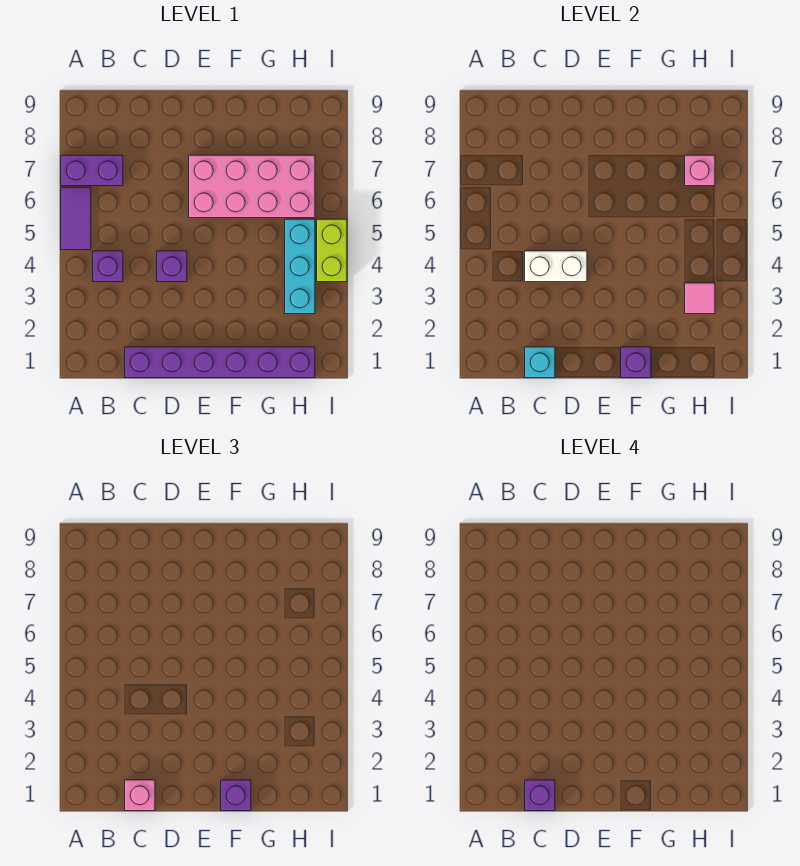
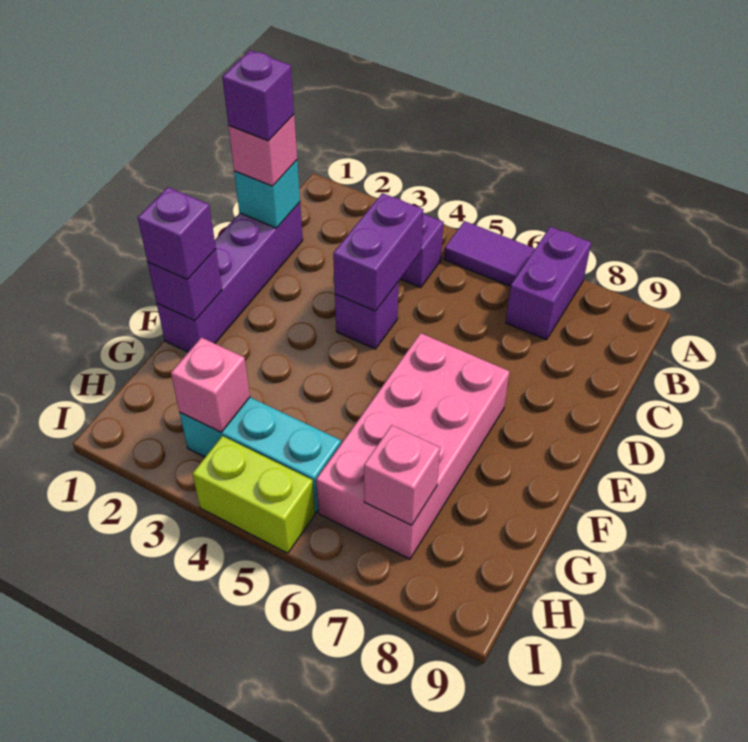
purple 1x6 brick [125,347,315,378] -> purple 1x4 brick [157,202,303,352]
white 1x2 brick [525,251,587,282] -> purple 1x2 brick [333,193,423,311]
pink 1x1 tile [685,283,715,314] -> pink 1x1 brick [171,337,250,432]

